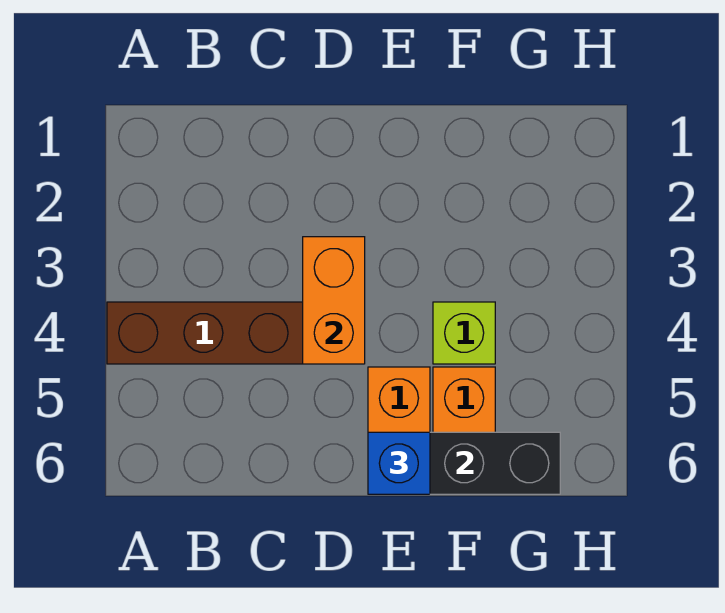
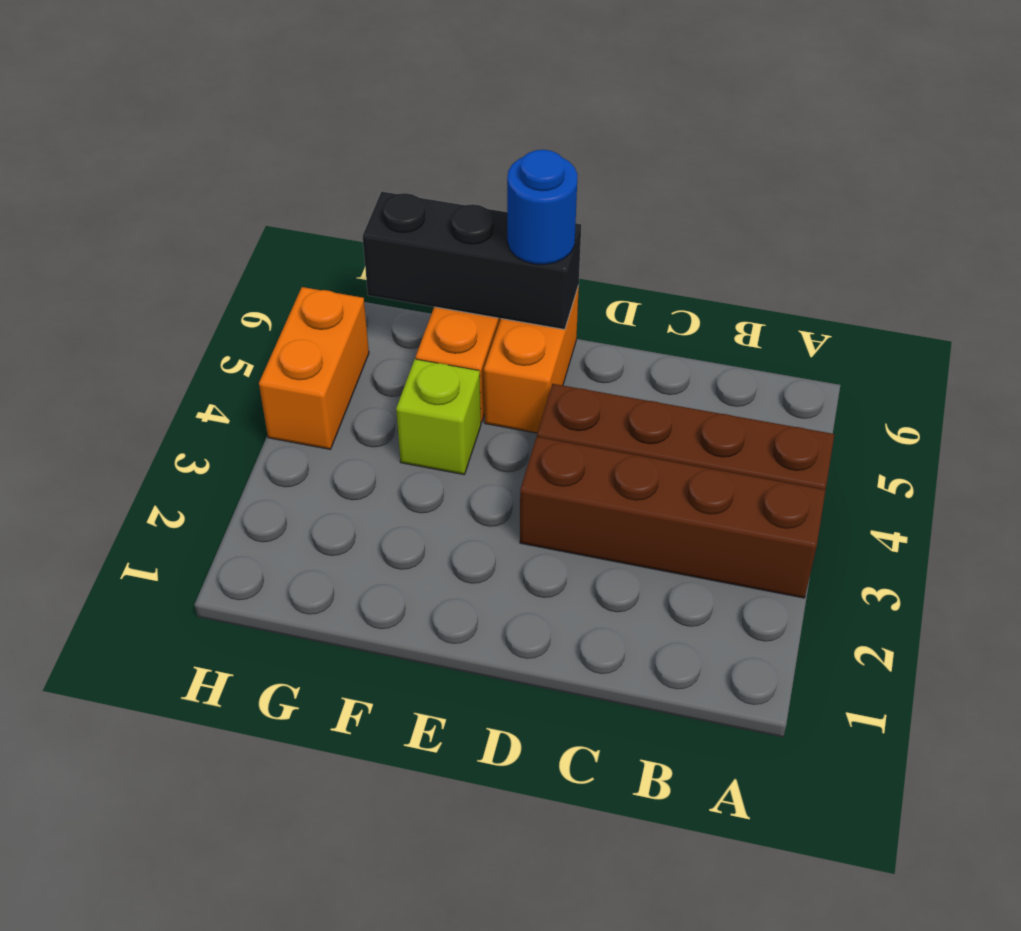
none -> brown 1x4 brick [520,437,826,598]
orange 1x2 brick [303,237,365,364] -> orange 1x2 brick moved to [259,287,369,449]
blue 1x1 brick [368,432,430,494] -> blue 1x1 round brick [507,150,577,264]

